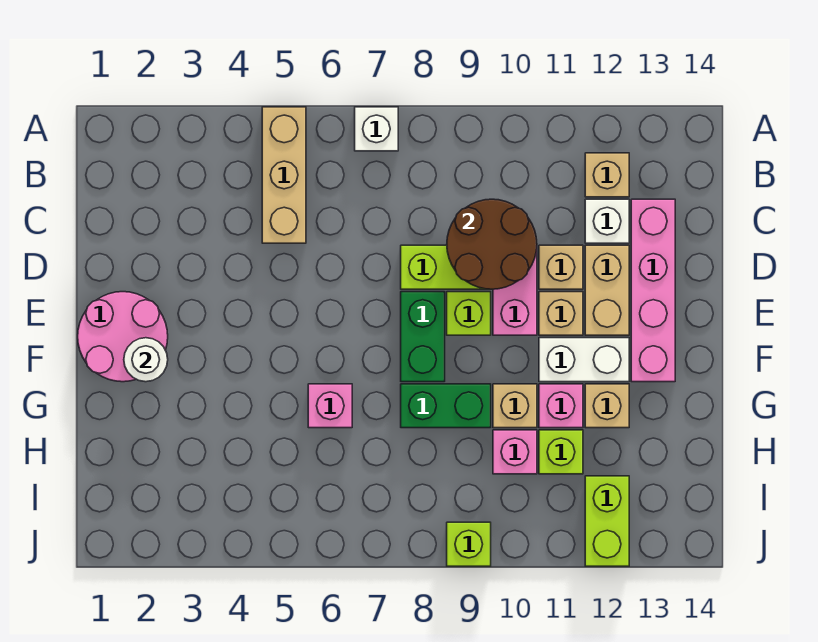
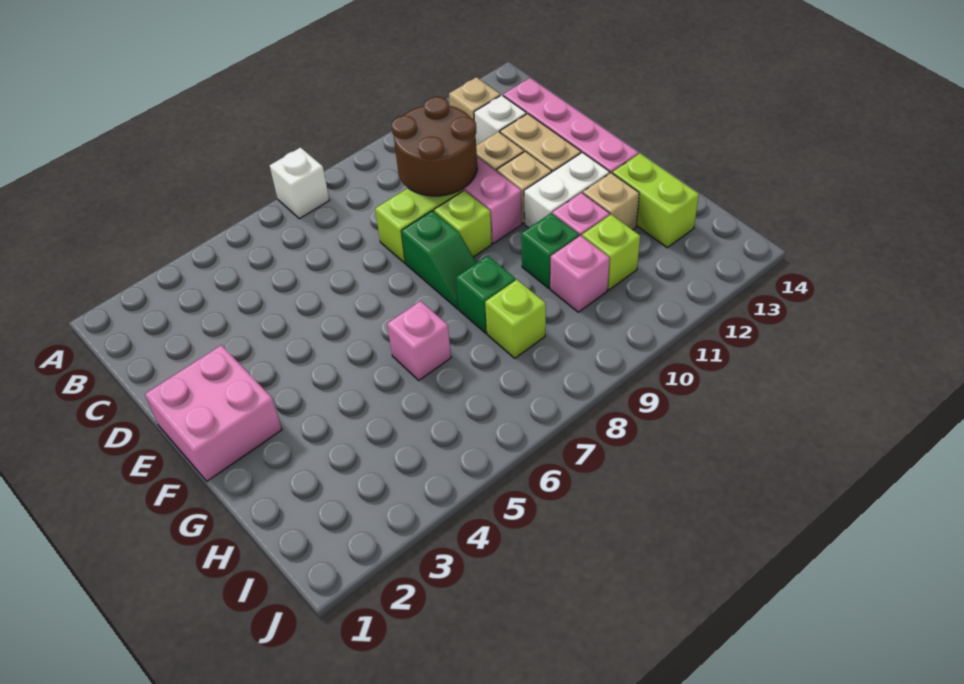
tan 1x3 brick [262,107,306,243] -> none
pink 2x2 round brick [78,292,168,382] -> pink 2x2 brick [145,345,282,481]
green 1x2 brick [401,292,445,382] -> green 1x2 slope [401,211,476,309]
white 1x1 round brick [124,338,168,382] -> none
green 1x2 brick [401,384,491,428] -> green 1x1 brick [456,256,515,333]
tan 1x1 brick [493,384,537,428] -> green 1x1 brick [521,213,579,289]
lime 1x2 brick [585,476,629,566] -> lime 1x2 brick moved to [612,154,699,248]
lime 1x1 brick [447,522,491,566] -> lime 1x1 brick moved to [485,280,546,358]

